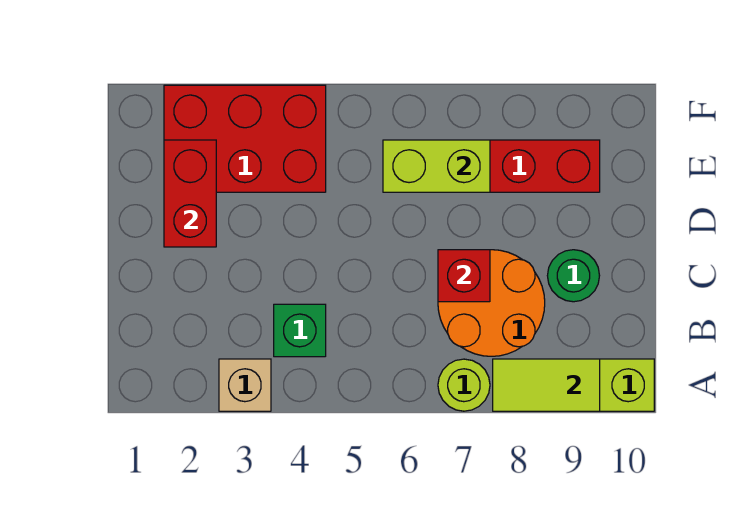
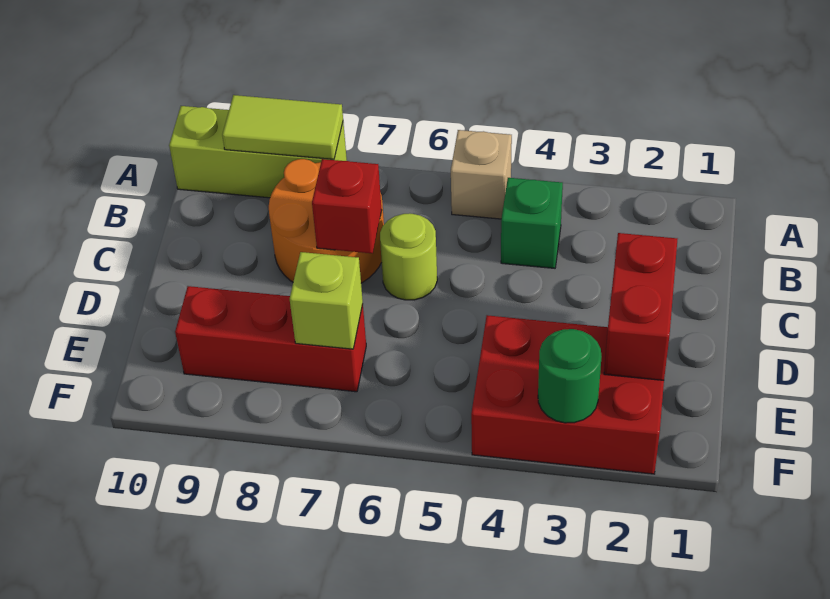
tan 1x1 brick [219,359,271,411] -> tan 1x1 brick moved to [451,130,512,219]
lime 1x1 round brick [438,359,490,411] -> lime 1x1 round brick moved to [380,213,437,300]
green 1x1 round brick [547,250,600,302] -> green 1x1 round brick moved to [538,329,602,423]
lime 1x2 brick [383,140,490,192] -> lime 1x1 brick [290,252,363,349]

